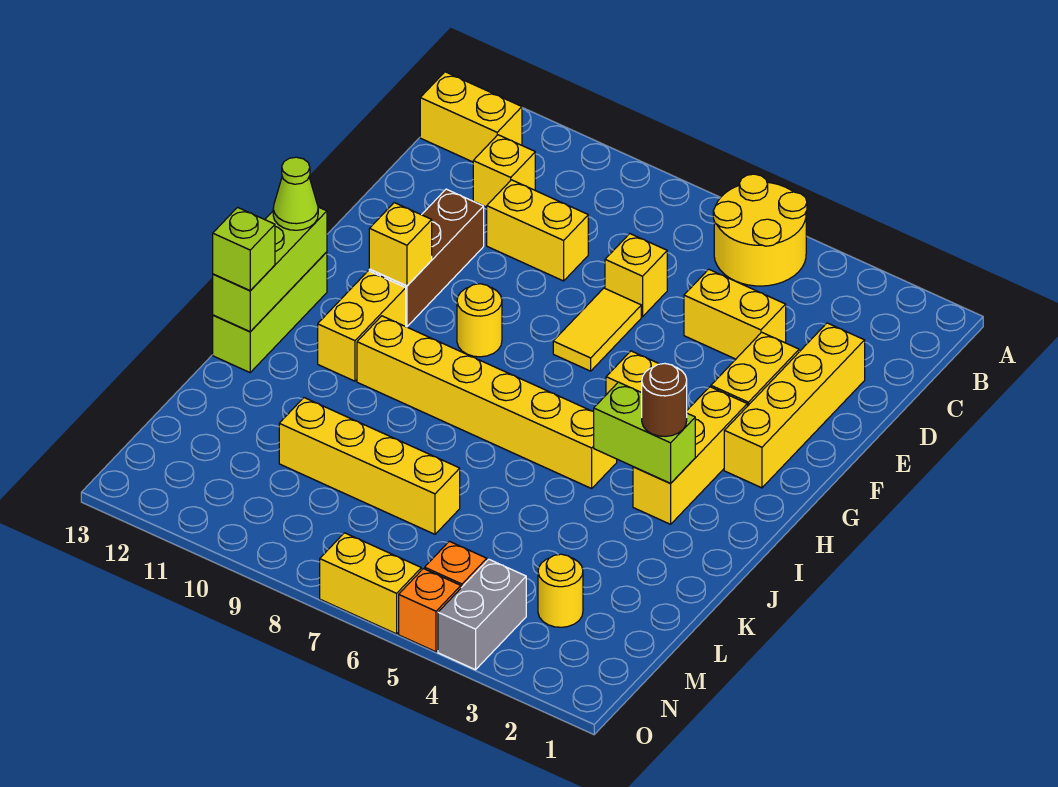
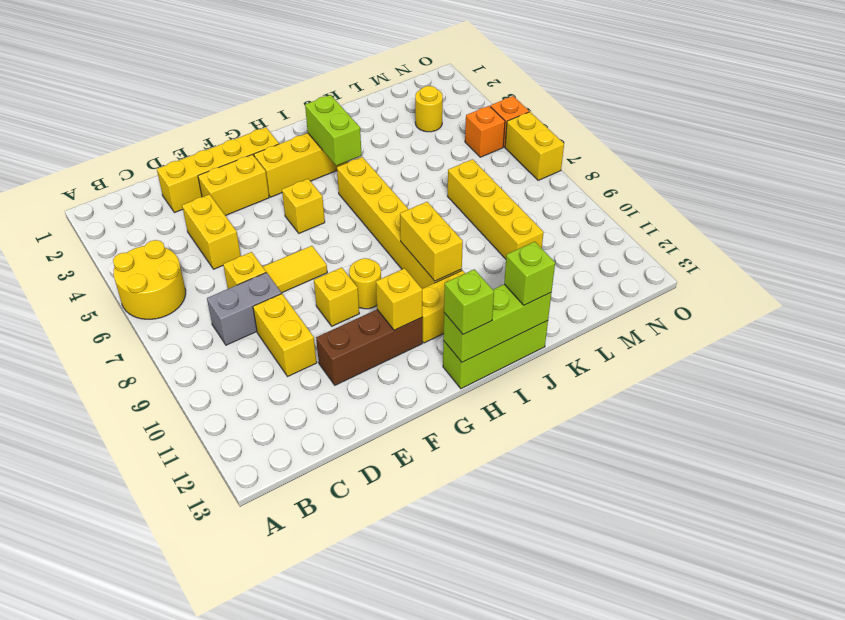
yellow 1x2 brick [420,72,522,162] -> yellow 1x2 brick moved to [400,202,463,281]
yellow 1x1 brick [473,135,535,207] -> yellow 1x1 brick moved to [314,267,359,326]
lime 1x1 cone [273,157,318,230] -> lime 1x1 brick [444,269,494,335]
brown 1x1 round brick [642,364,687,437] -> none
grey 1x2 brick [438,559,526,670] -> grey 1x2 brick moved to [207,272,282,345]

